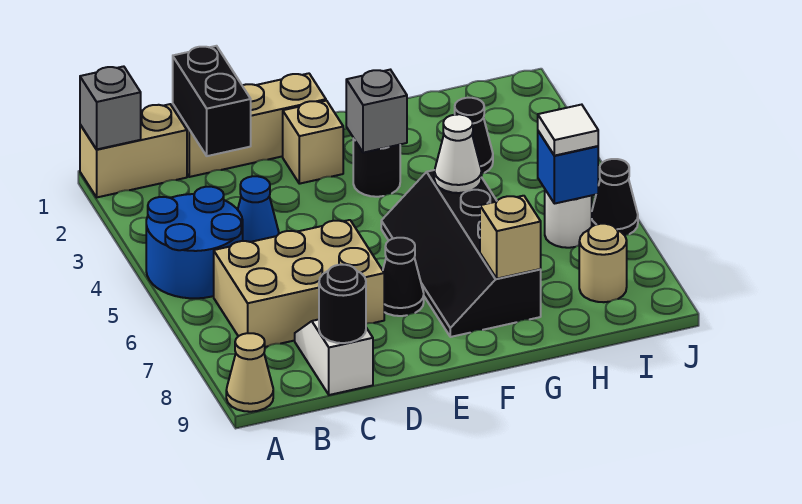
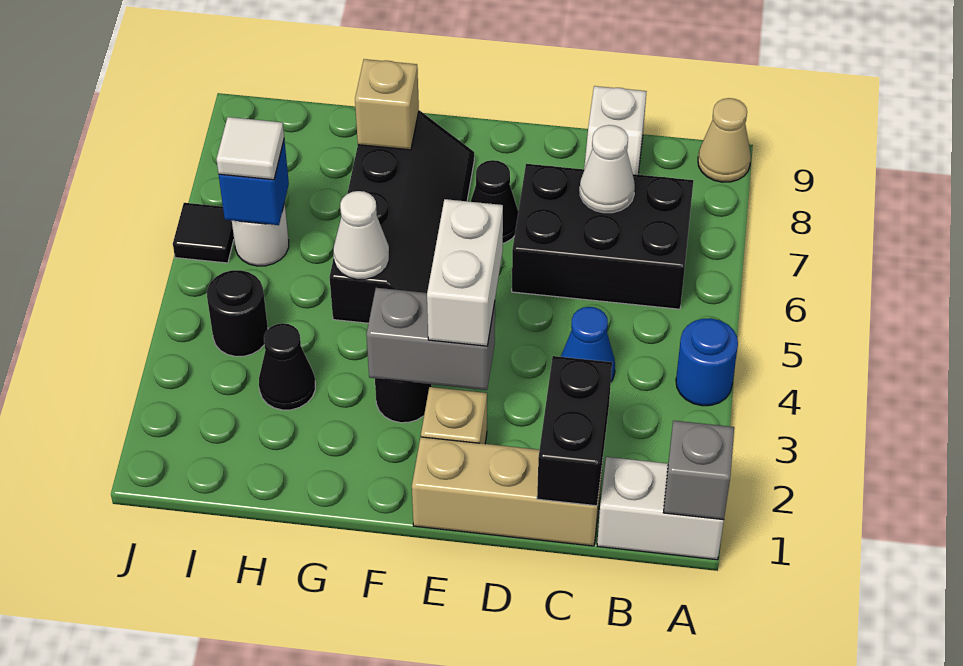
tan 1x2 brick [80,104,187,197] -> white 1x2 brick [597,457,724,560]
blue 2x2 round brick [146,187,243,298] -> blue 1x1 round brick [676,318,738,406]
tan 2x3 brick [214,220,384,347] -> black 2x3 brick [512,164,694,309]
none -> white 1x1 cone [580,125,635,213]
black 1x1 round brick [319,265,366,343] -> black 1x1 round brick moved to [207,270,268,357]
none -> white 1x2 brick [427,199,503,346]
grey 1x1 brick [346,70,407,153] -> grey 1x2 brick [366,288,495,390]
tan 1x1 round brick [579,224,627,302] -> none
black 1x1 cone [592,159,638,235] -> black 1x1 tile [173,203,234,263]

